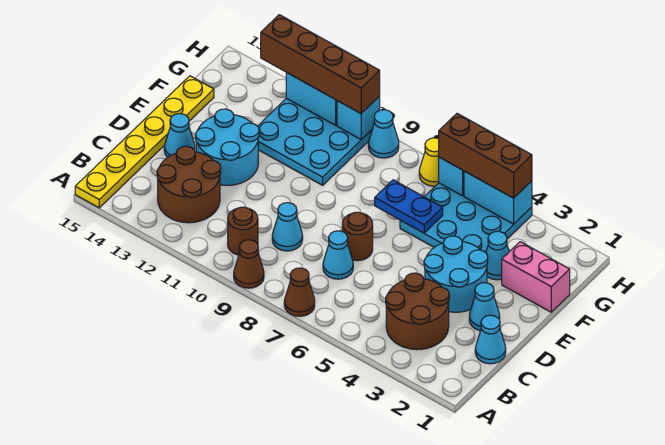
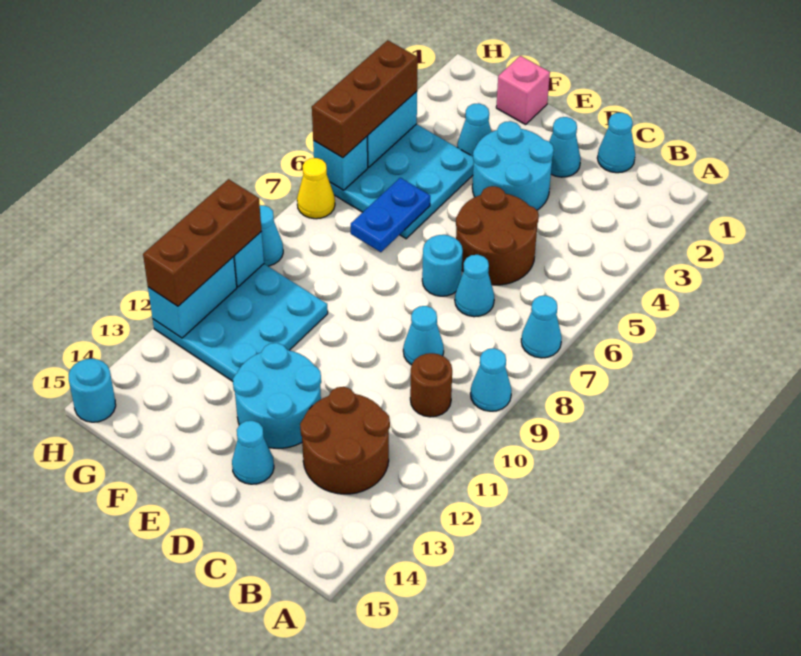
brown 1x1 cone [284,268,315,316] -> cyan 1x1 cone [521,295,562,358]
brown 1x1 cone [234,240,264,288] -> cyan 1x1 cone [470,348,512,411]
yellow 1x6 plate [75,76,214,208] -> none
brown 2x2 round brick [386,273,449,350] -> brown 2x2 round brick moved to [456,186,539,285]
brown 1x1 round brick [342,212,373,261] -> cyan 1x1 round brick [422,235,463,296]
pink 1x2 brick [502,242,570,312] -> pink 1x1 brick [496,56,550,125]
brown 1x4 brick [261,15,380,113] -> brown 1x3 brick [143,179,262,306]
none -> cyan 1x1 round brick [69,359,116,422]

